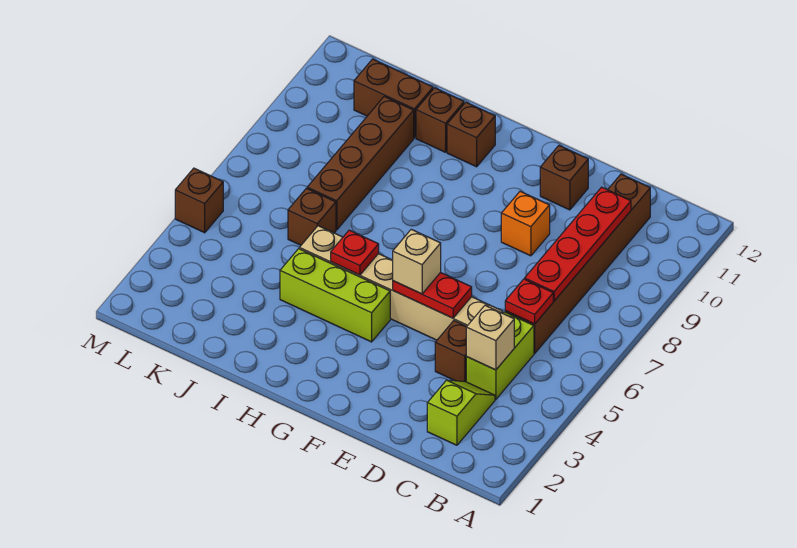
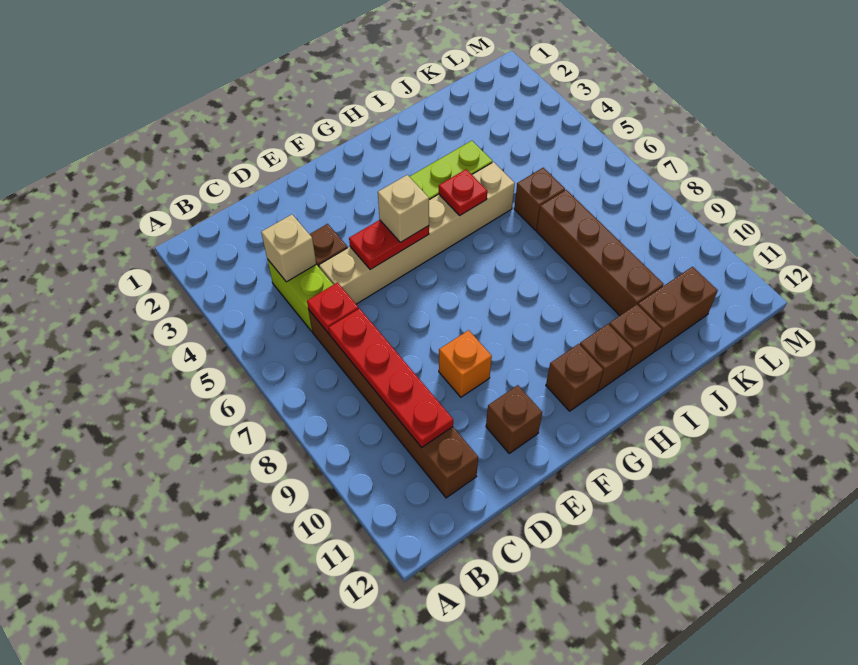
lime 1x2 slope [427,380,495,445] -> none
brown 1x1 brick [175,168,223,233] -> brown 1x1 brick moved to [546,344,603,411]

